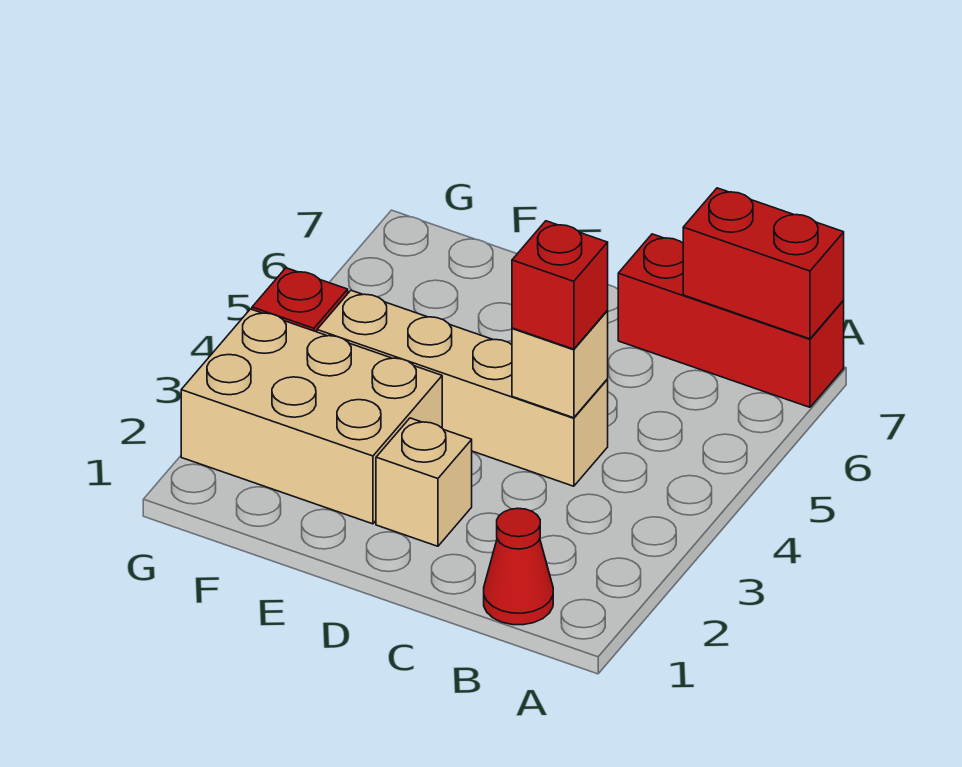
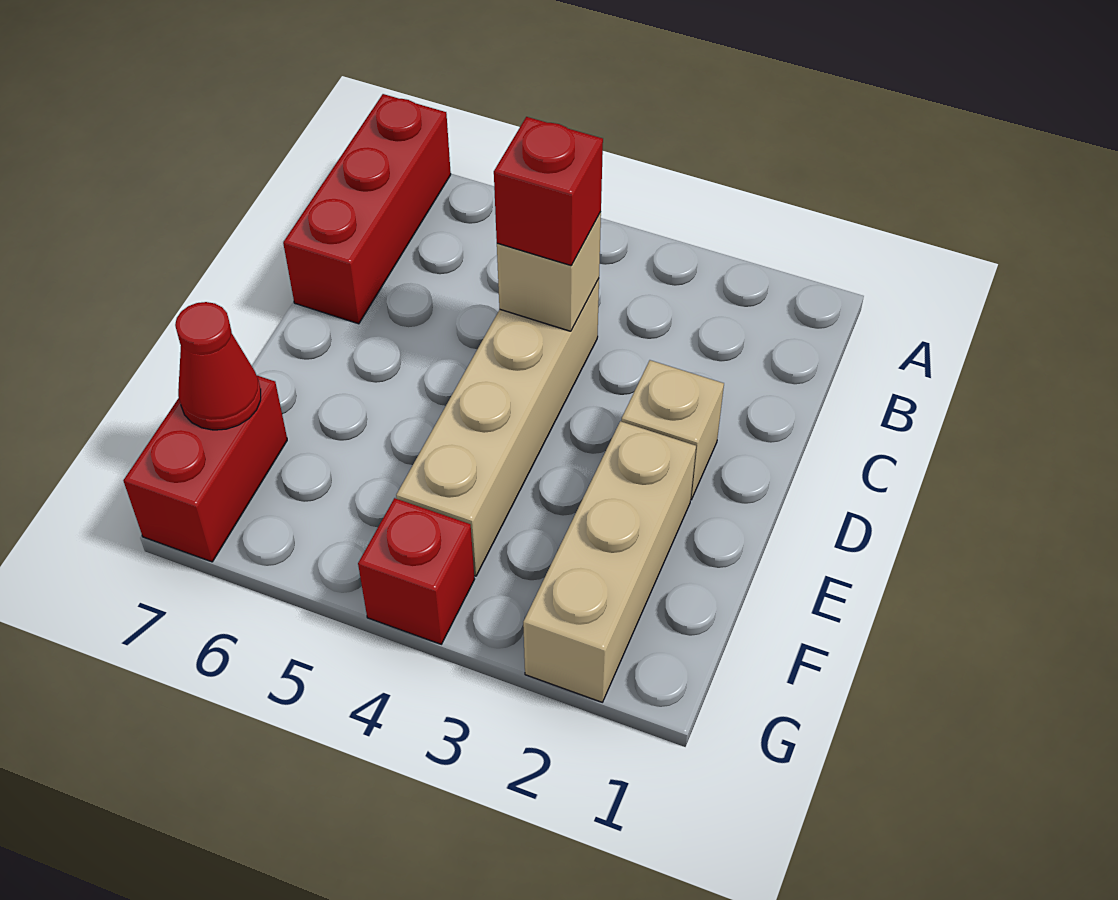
red 1x2 brick [683,188,844,339] -> red 1x2 brick moved to [123,376,287,562]
red 1x1 cone [484,508,553,625] -> red 1x1 cone moved to [175,302,261,430]
tan 2x3 brick [181,309,442,524] -> tan 1x3 brick [523,421,696,702]

